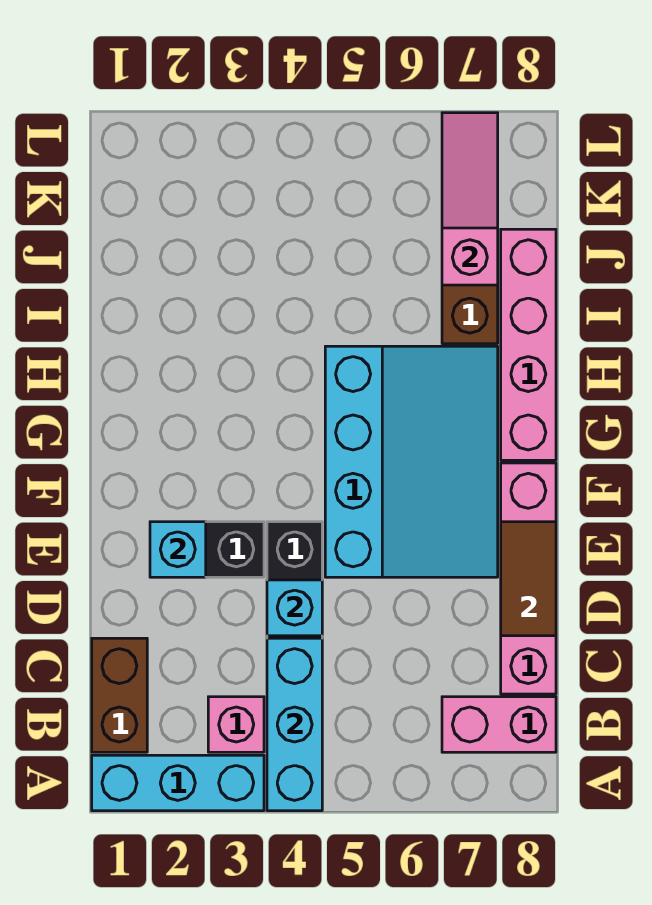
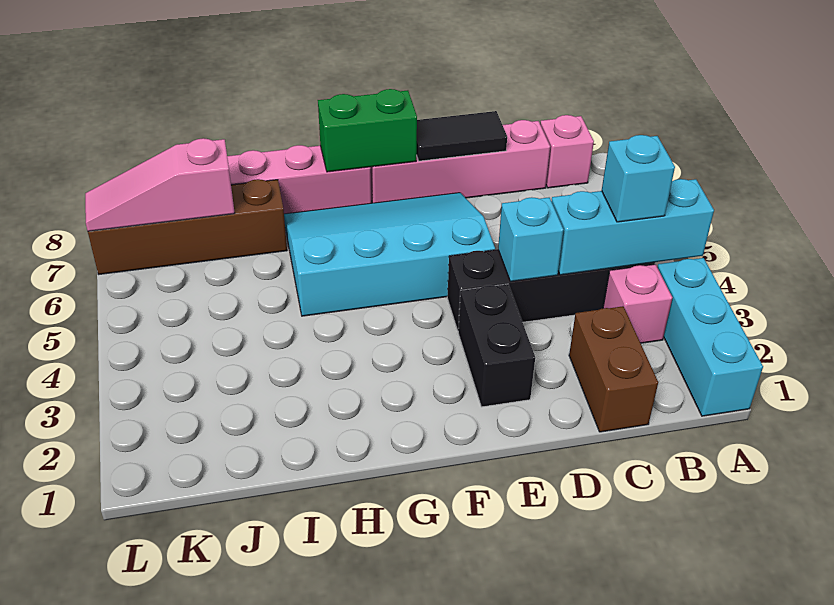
brown 1x2 brick [92,638,147,752] -> brown 1x2 brick turned to [569,306,658,432]
pink 1x2 brick [442,697,556,752] -> pink 1x1 brick [540,115,594,188]
brown 1x2 tile [501,522,556,636] -> black 1x2 tile [416,111,507,161]
cyan 1x1 brick [150,522,206,577] -> cyan 1x1 brick moved to [602,135,675,222]
none -> green 1x2 brick [318,89,417,172]

